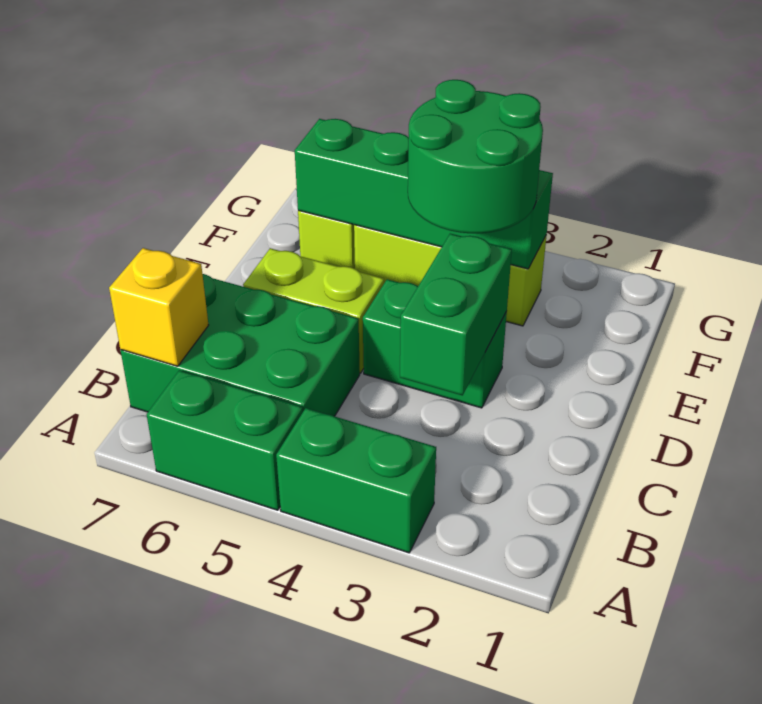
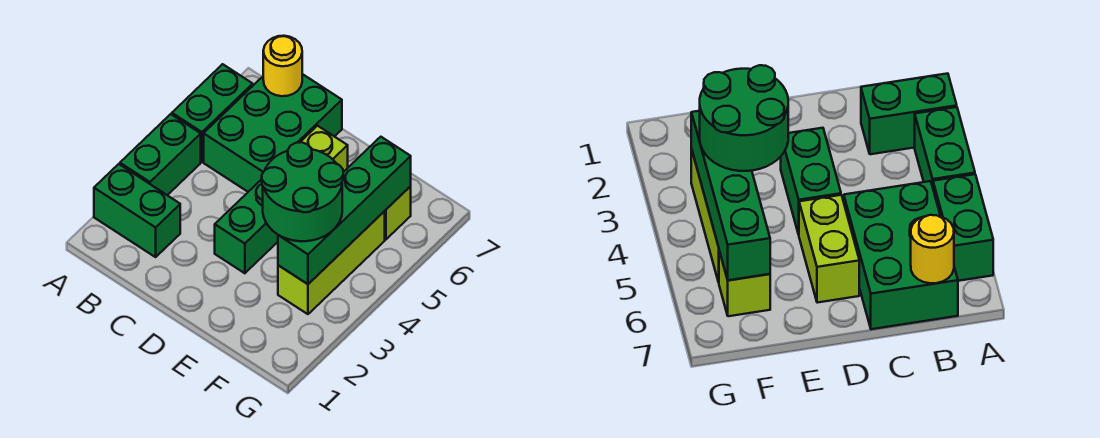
yellow 1x1 brick [109,248,209,366] -> yellow 1x1 round brick [263,36,302,96]
green 1x2 brick [400,234,512,395] -> green 1x2 brick moved to [94,164,180,257]

